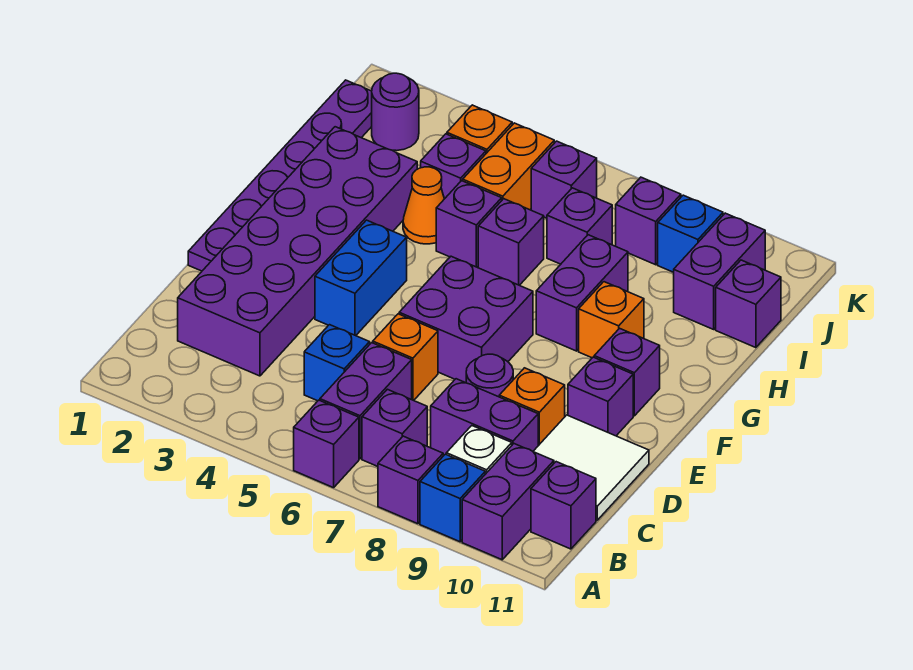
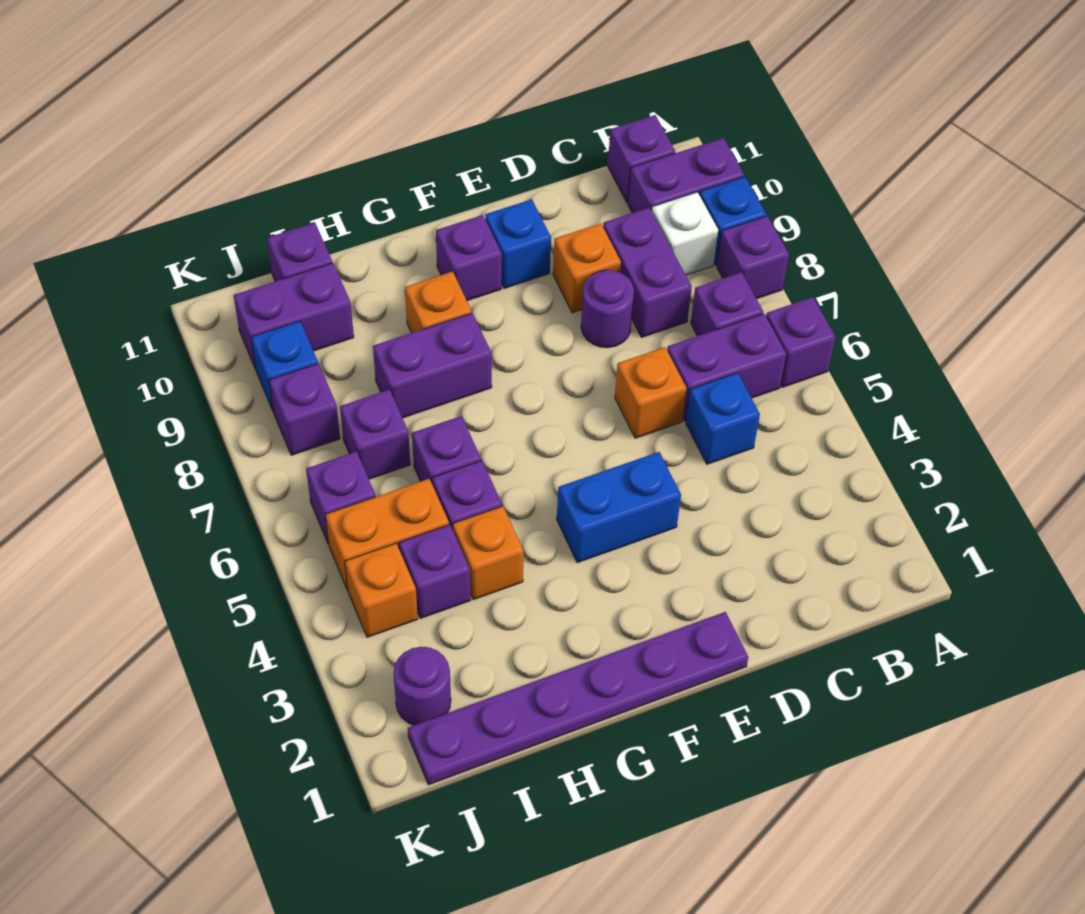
purple 2x6 brick [178,127,417,376] -> none
white 2x2 tile [533,415,649,520] -> none
purple 2x2 brick [399,256,533,383] -> none
purple 1x1 brick [568,357,633,436] -> blue 1x1 brick [485,199,551,288]
orange 1x1 cone [403,167,444,244] -> orange 1x1 brick [453,506,524,600]

